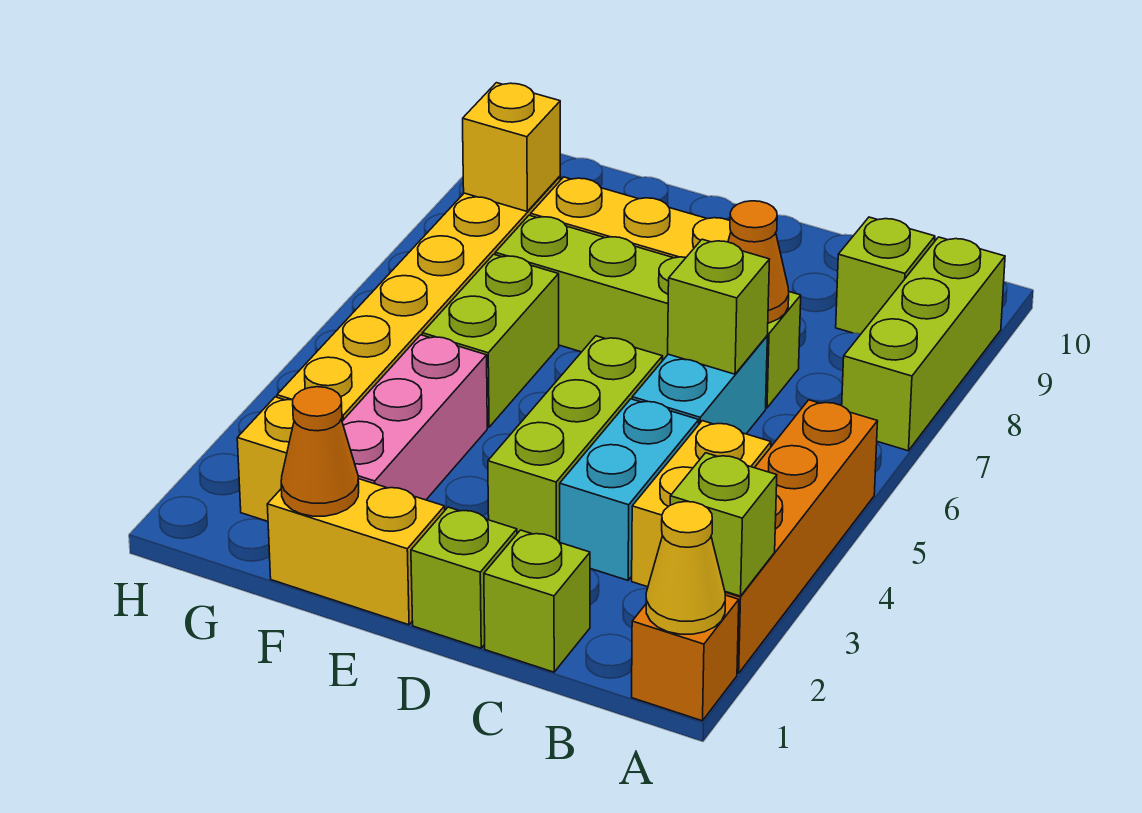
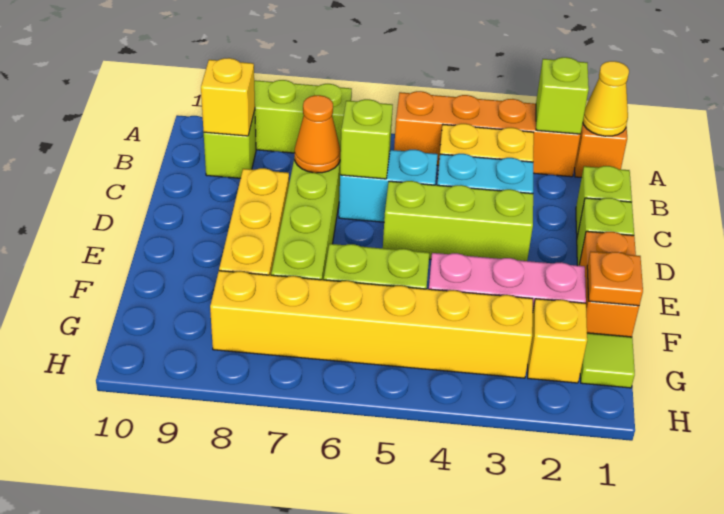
yellow 1x2 brick [267,479,445,625] -> orange 1x2 brick [579,231,639,337]
orange 1x1 cone [281,387,359,516] -> orange 1x1 plate [587,252,643,306]
none -> lime 1x1 tile [580,333,635,388]
yellow 1x1 brick [463,83,560,211] -> yellow 1x1 brick moved to [201,58,255,136]

